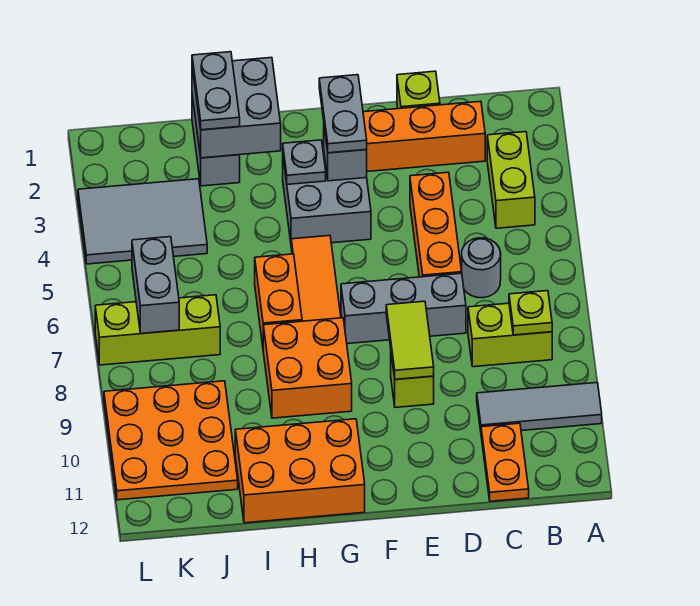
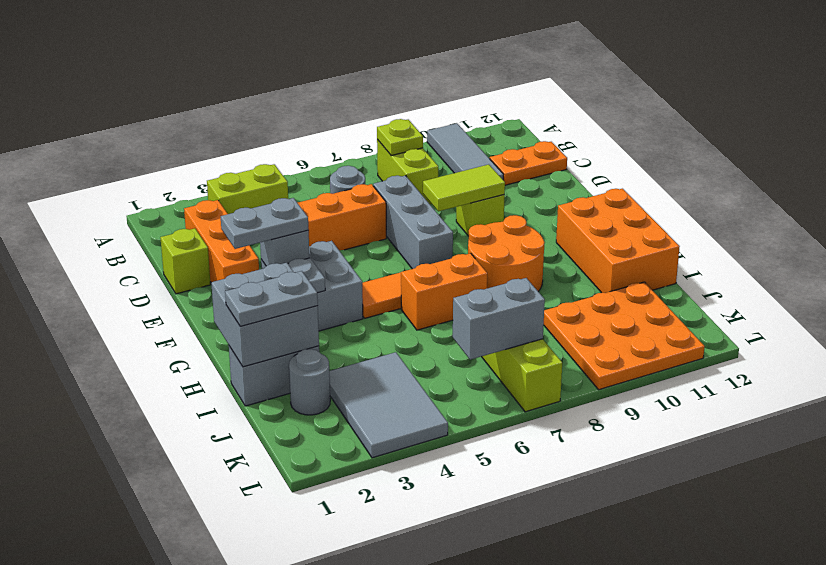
orange 2x2 brick [263,318,352,418] -> orange 2x2 round brick [468,215,545,292]
none -> grey 1x1 round brick [289,349,330,415]

